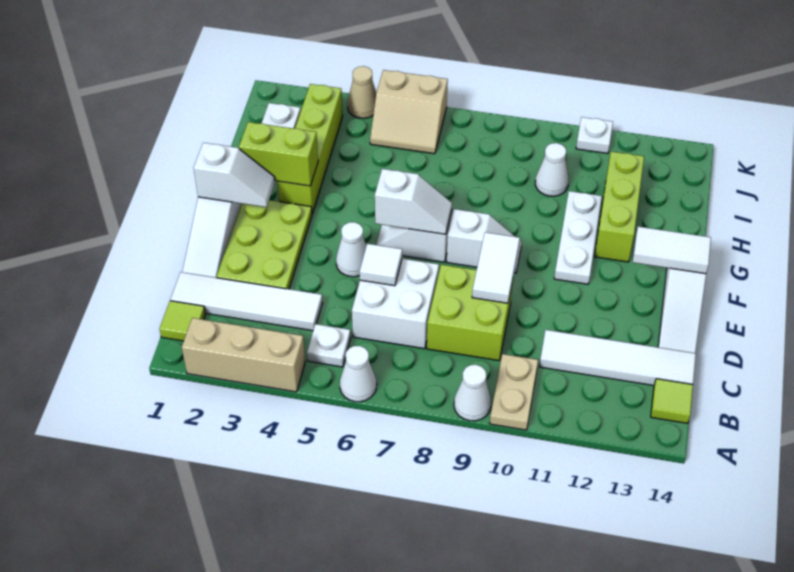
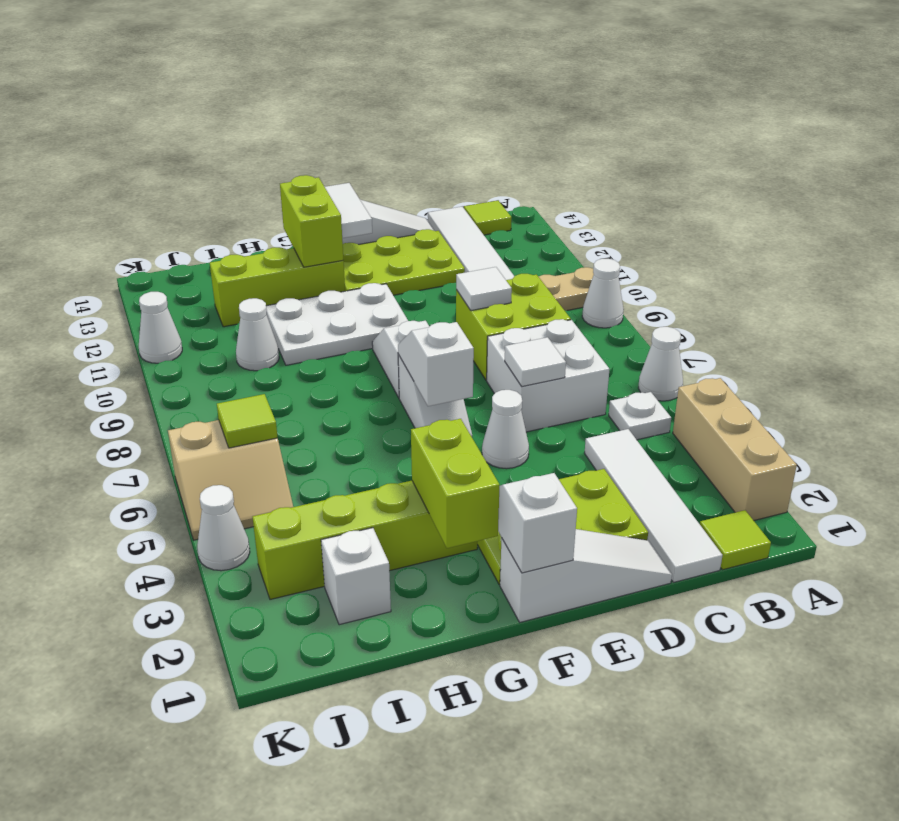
white 1x2 tile [472,232,520,303] -> white 1x1 tile [456,267,512,311]
none -> lime 2x3 plate [343,229,465,295]
white 1x3 plate [554,191,602,284] -> white 2x3 plate [266,283,408,365]
none -> lime 1x2 brick [280,175,343,267]
tan 2x2 slope [370,70,448,154] -> tan 2x2 slope turned to [168,420,293,540]
none -> lime 1x1 tile [217,394,278,448]
tan 1x1 cone [347,66,376,118] -> white 1x1 cone [197,485,250,571]
white 1x1 plate [576,117,613,153] -> white 1x1 cone [139,292,182,363]

